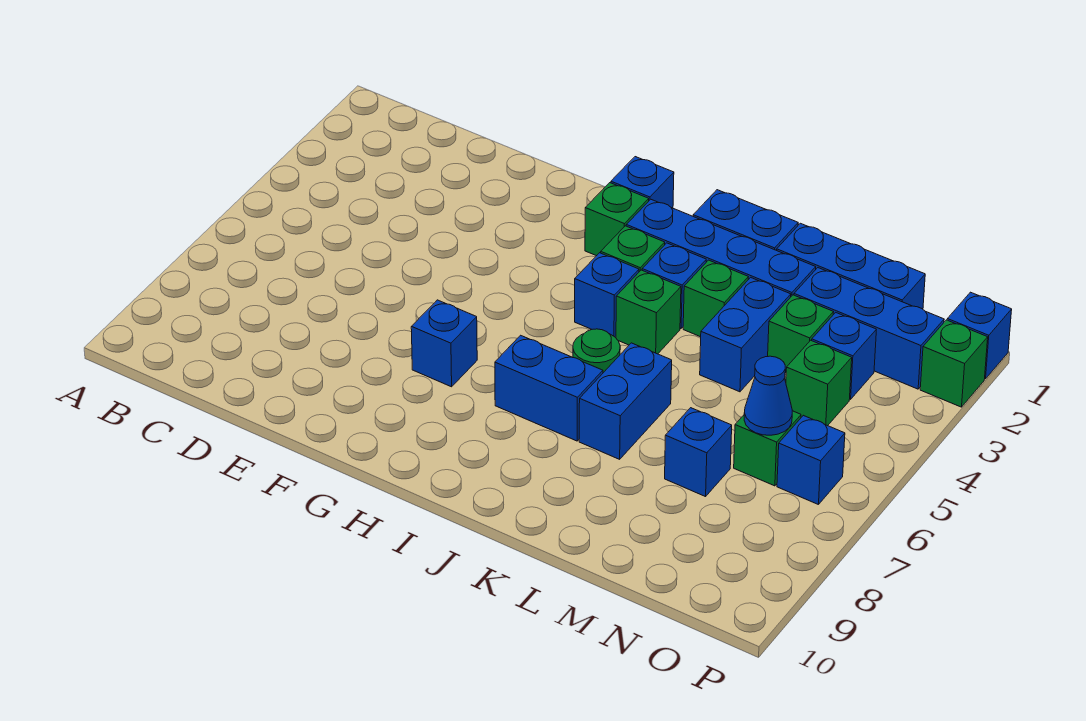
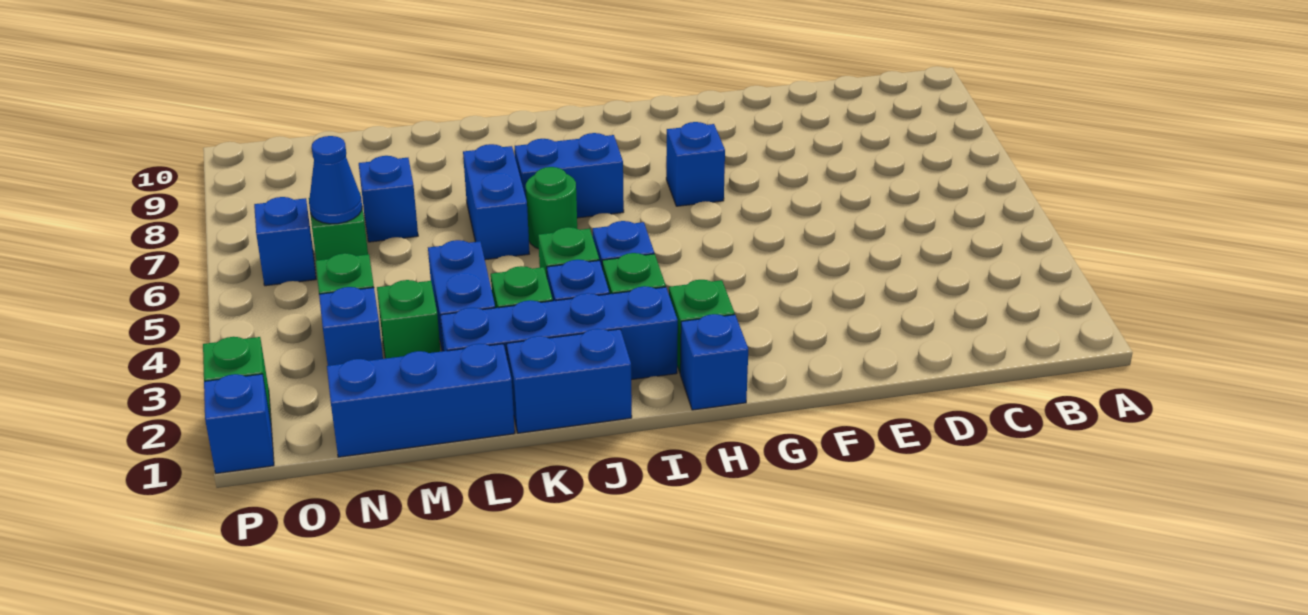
blue 1x3 brick [794,268,944,389] -> none

